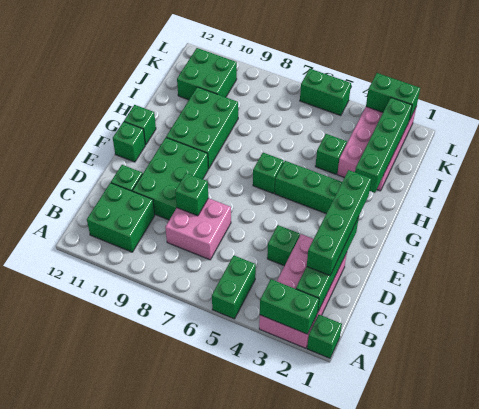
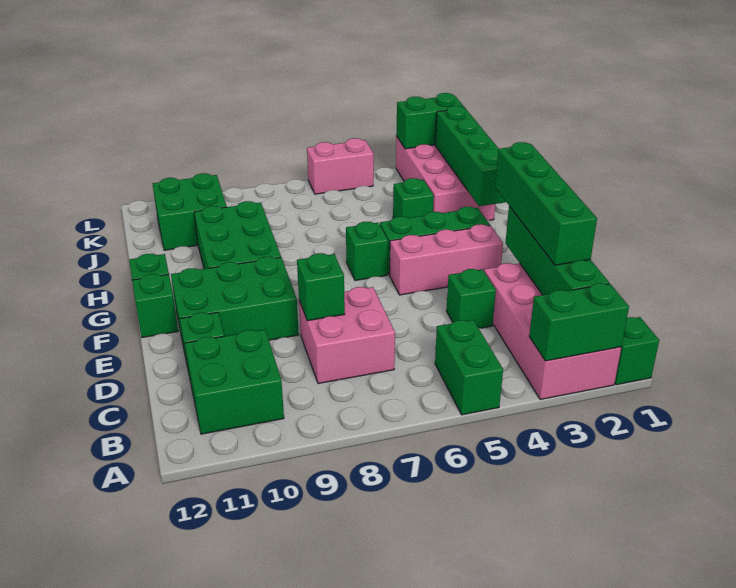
green 2x3 brick [133,138,208,220] -> green 2x3 brick turned to [171,257,299,348]
none -> pink 1x3 brick [390,224,503,295]
green 1x2 brick [300,69,351,116] -> pink 1x2 brick [307,138,374,194]

